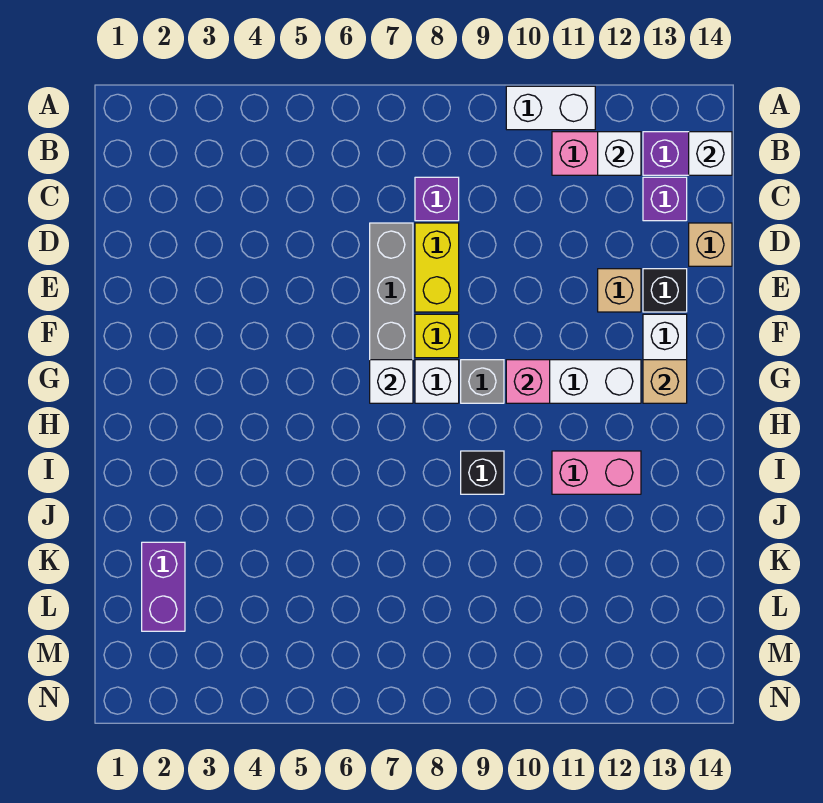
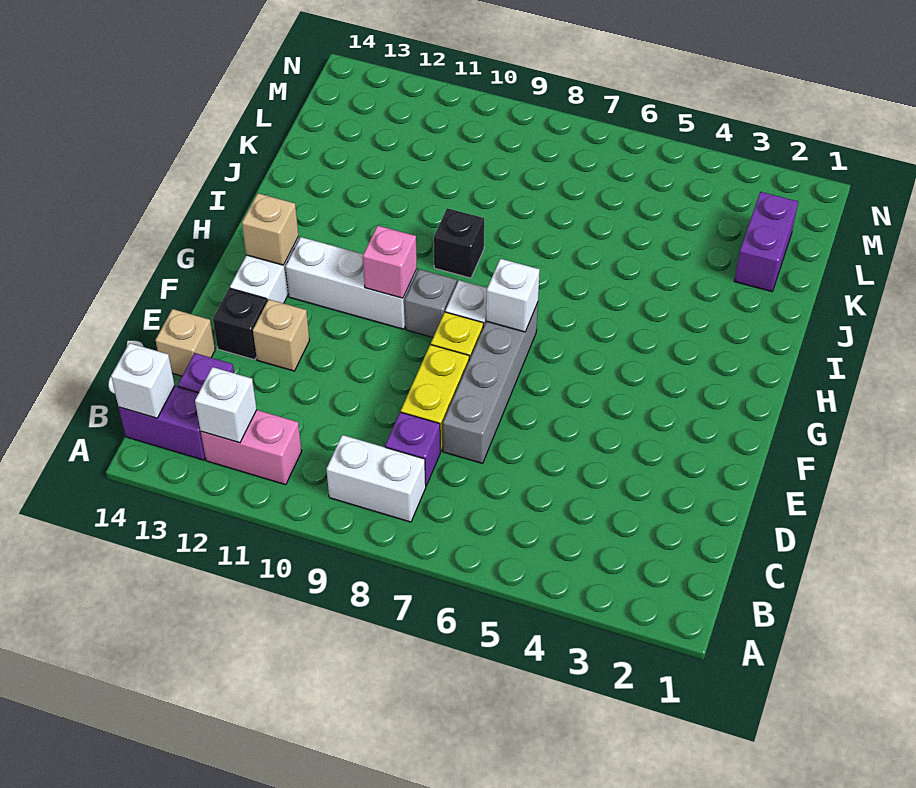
white 1x2 brick [506,86,595,130] -> white 1x2 brick moved to [327,435,426,522]
pink 1x2 brick [552,451,641,494] -> none

